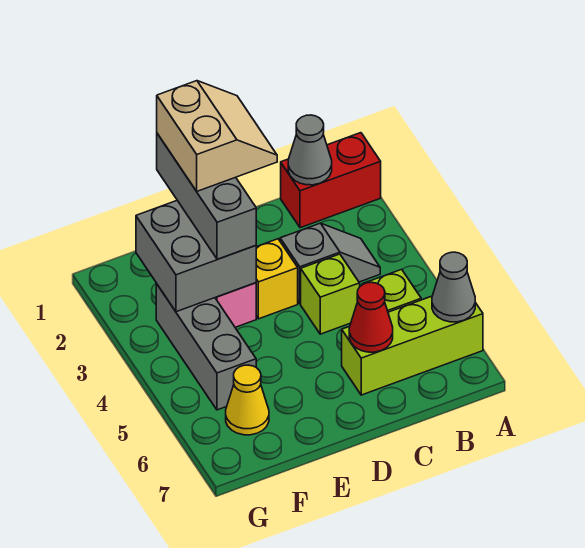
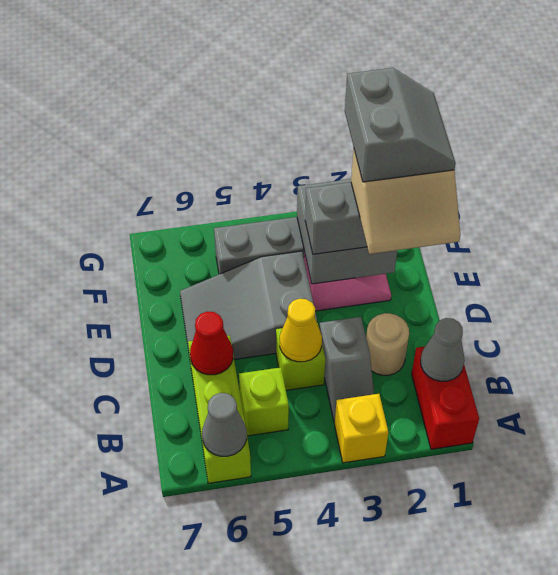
none -> tan 1x1 round brick [366,313,409,375]
yellow 1x1 brick [256,239,298,319] -> yellow 1x1 brick moved to [335,394,388,463]
none -> grey 2x3 slope [180,251,317,360]
none -> grey 2x2 slope [345,68,456,182]
yellow 1x1 cone [226,365,269,435] -> yellow 1x1 cone moved to [280,299,322,362]

